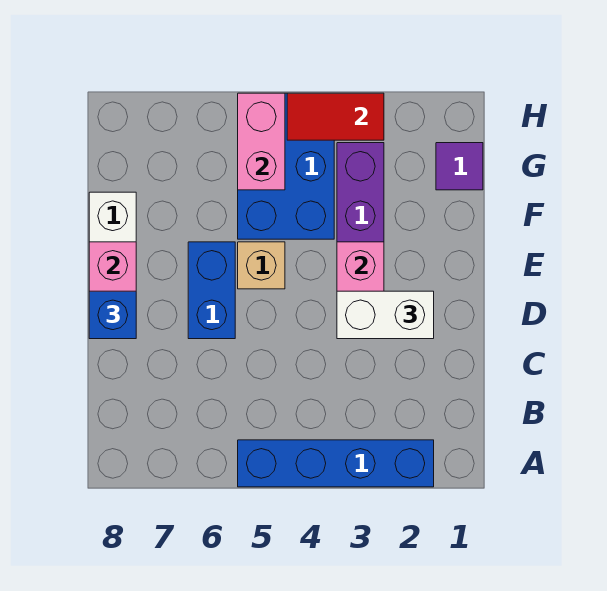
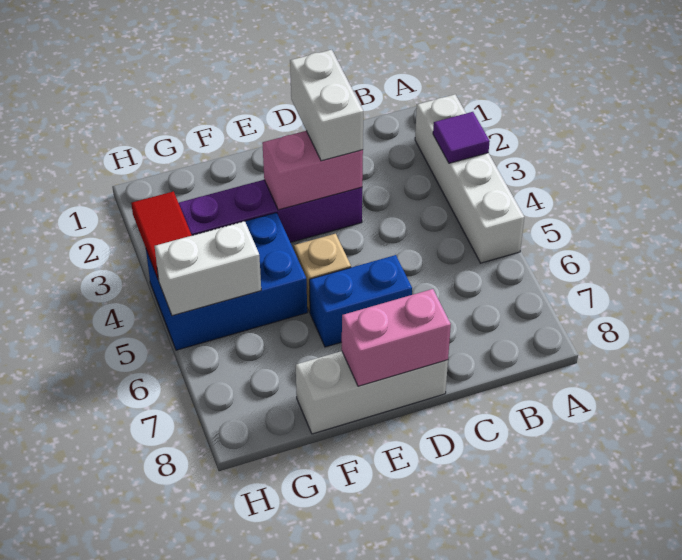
blue 1x4 brick [238,440,434,487] -> white 1x4 brick [415,95,524,263]
blue 1x1 brick [89,291,136,339] -> none
purple 1x1 tile [436,143,483,190] -> purple 1x1 tile moved to [433,112,490,163]
pink 1x2 brick [238,93,285,190] -> white 1x2 brick [155,221,261,316]

